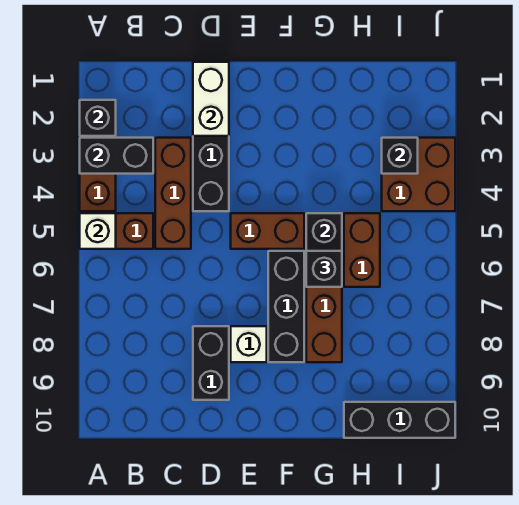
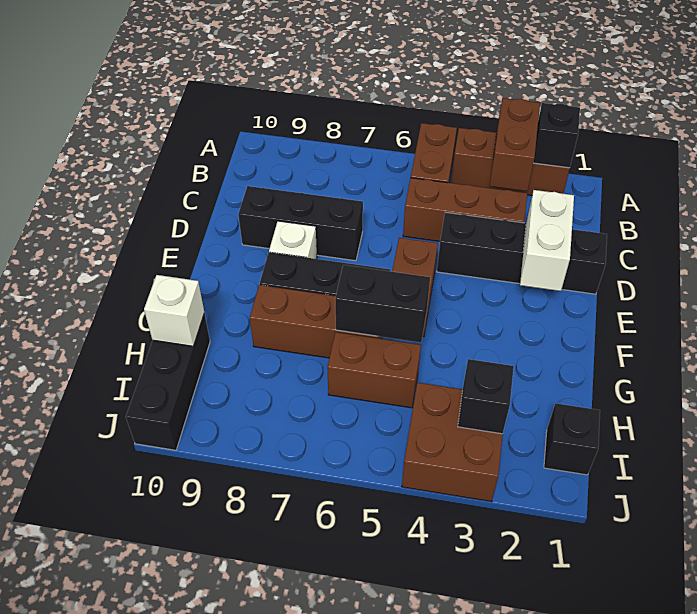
black 1x2 brick [80,138,153,174] -> brown 1x2 brick [490,98,540,191]
white 1x1 brick [80,213,116,249] -> white 1x1 brick moved to [144,275,204,346]
white 1x2 brick [193,62,229,136] -> white 1x2 brick turned to [520,190,574,291]
black 1x2 brick [193,326,229,400] -> black 1x3 brick [238,186,363,261]
black 1x1 brick [306,251,342,287] -> black 1x1 brick moved to [544,403,600,475]

